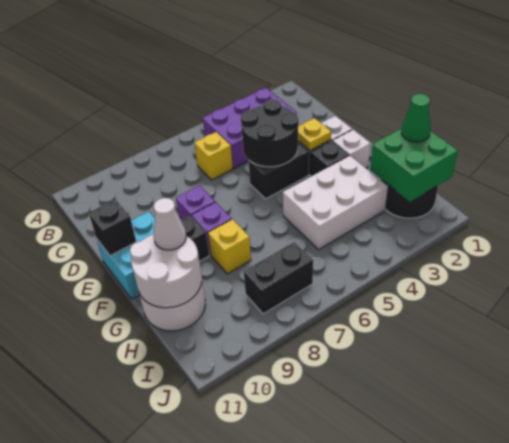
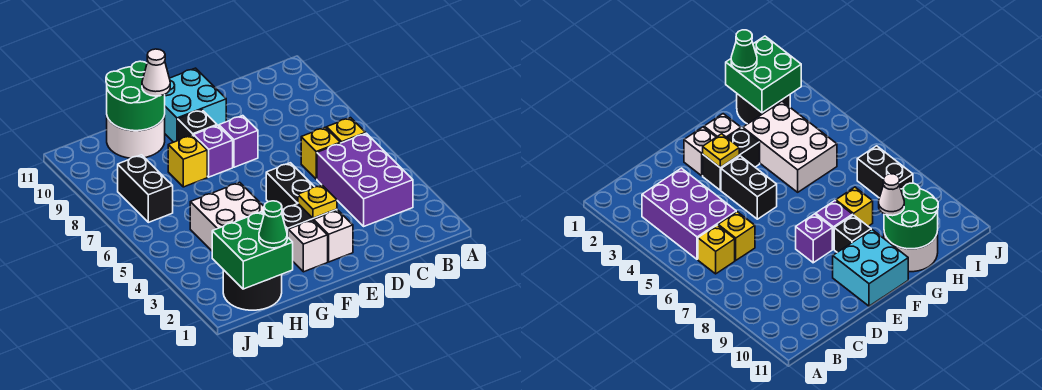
none -> yellow 1x1 brick [327,118,366,143]
black 2x2 round brick [241,99,299,167] -> none
black 1x1 brick [89,199,136,256] -> none
white 2x2 round brick [130,234,202,308] -> green 2x2 round brick [106,61,165,131]

